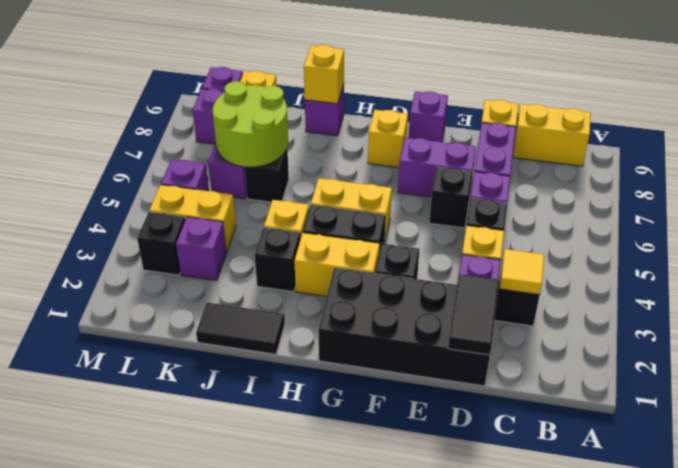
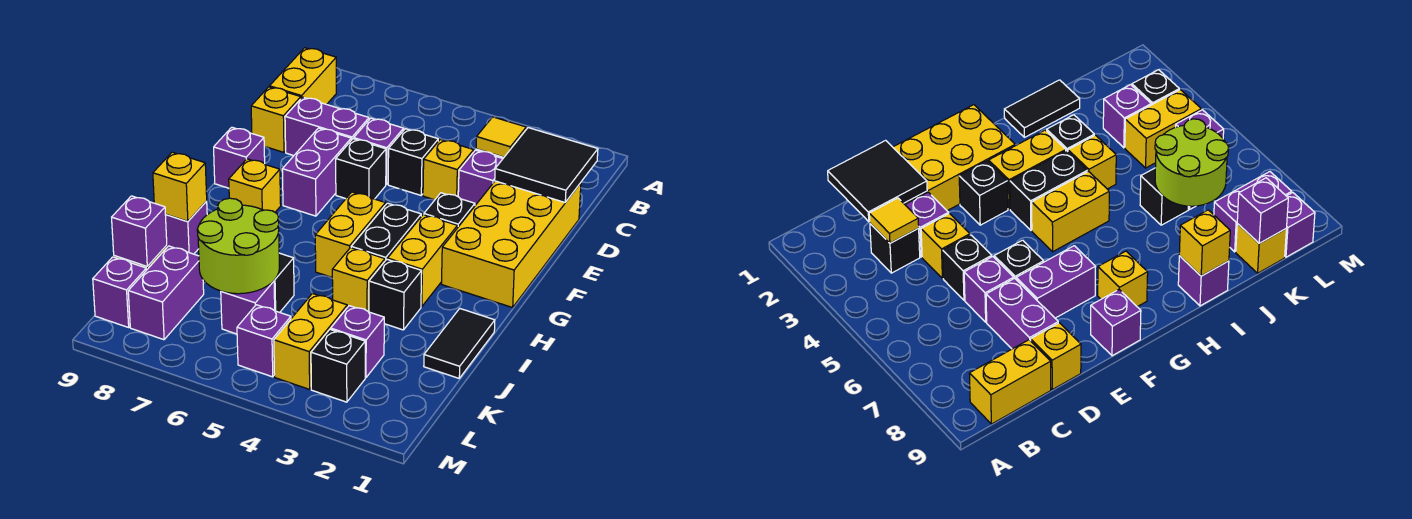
black 2x4 brick [318,268,490,386] -> yellow 2x4 brick [441,181,581,308]
black 1x2 tile [448,274,499,355] -> black 2x2 tile [495,128,598,202]
none -> purple 1x1 brick [112,196,167,266]

